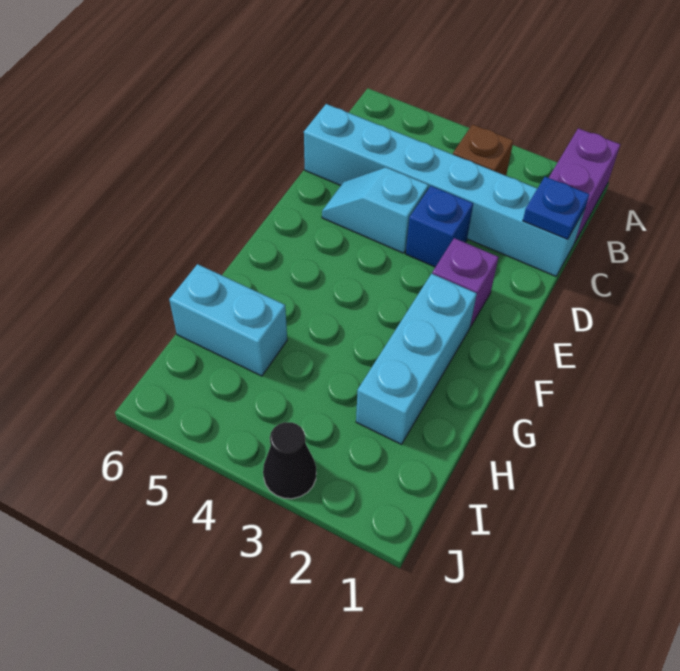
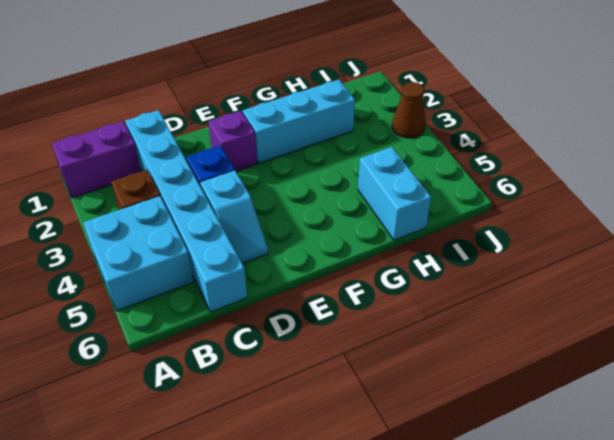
none -> cyan 2x2 brick [83,196,193,311]
blue 1x1 plate [523,177,589,239] -> none
black 1x1 cone [263,422,316,499] -> brown 1x1 cone [392,82,426,138]

